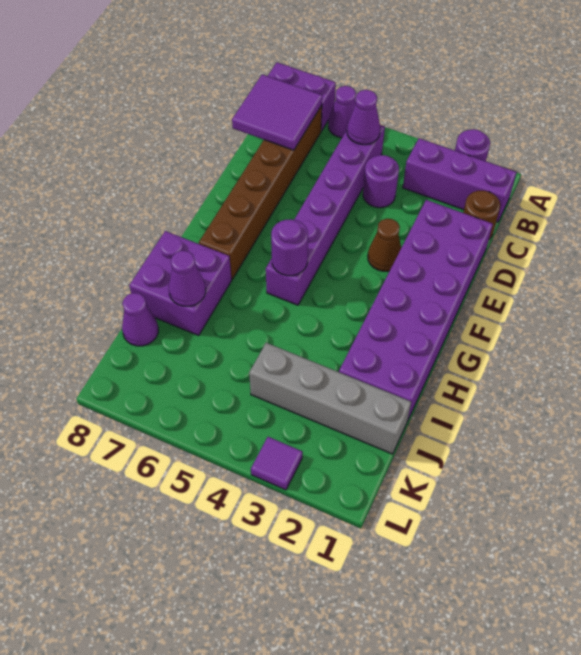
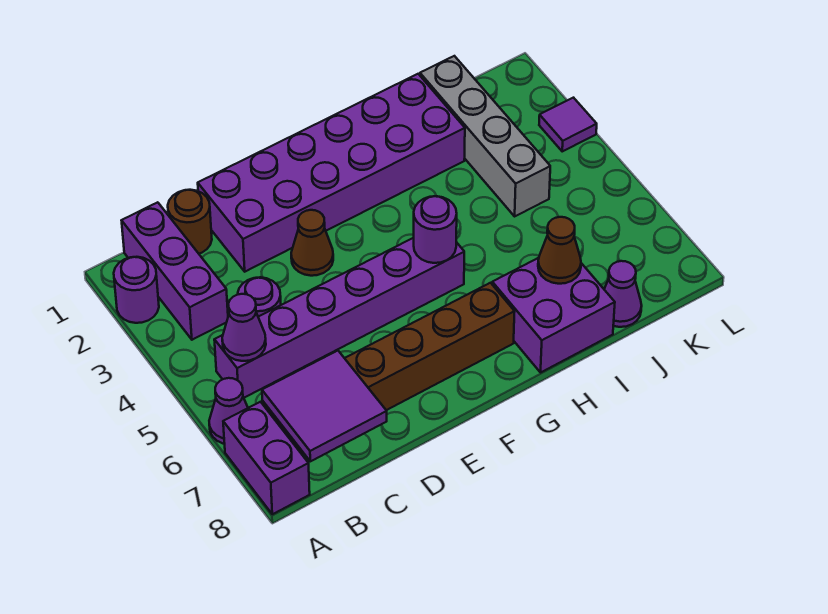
purple 1x1 cone [169,251,206,306] -> brown 1x1 cone [538,217,581,284]

